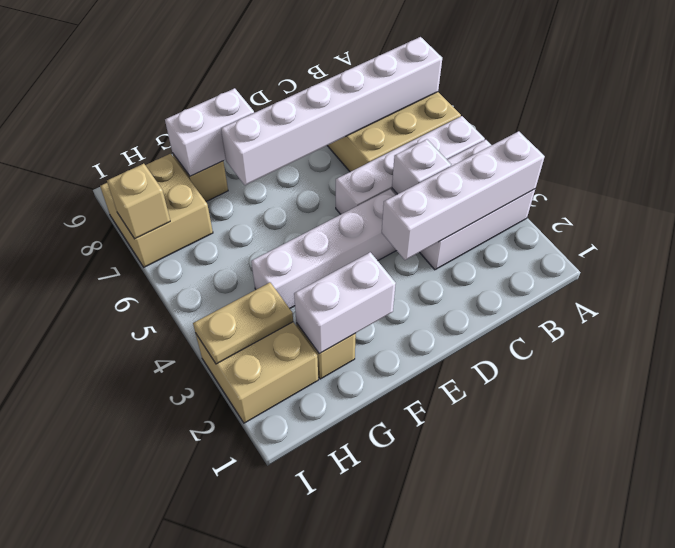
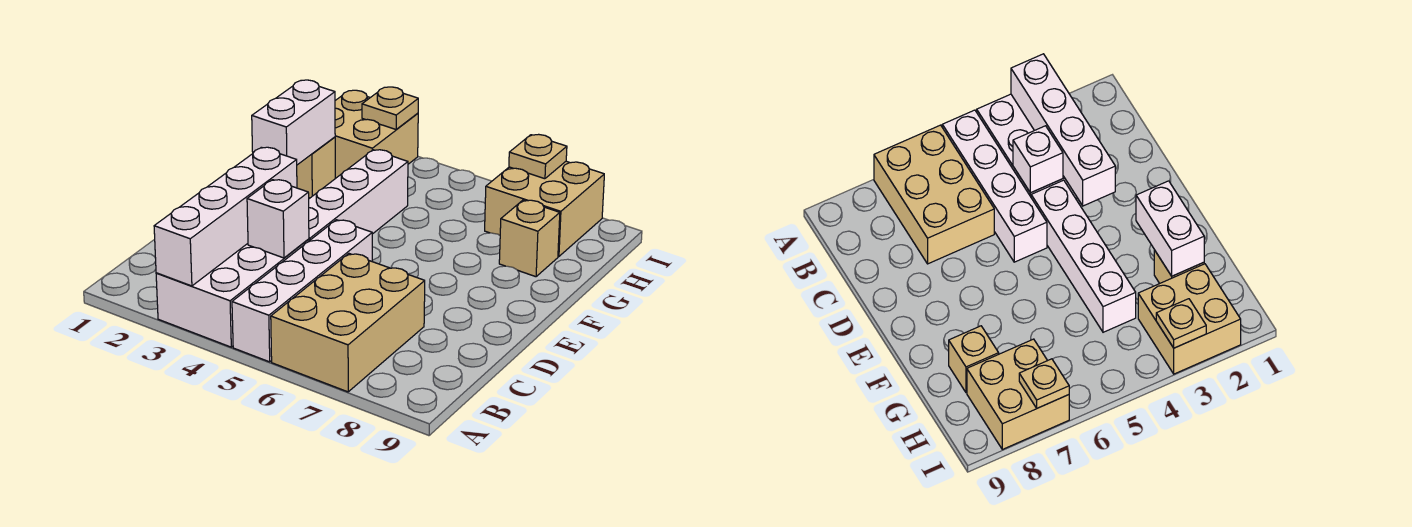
white 1x6 brick [221,37,442,185] -> none
white 1x2 brick [165,88,254,176] -> none
tan 1x2 plate [193,283,293,364] -> tan 1x1 plate [362,87,418,129]
tan 1x1 brick [107,164,170,239] -> tan 1x1 plate [509,134,567,179]

